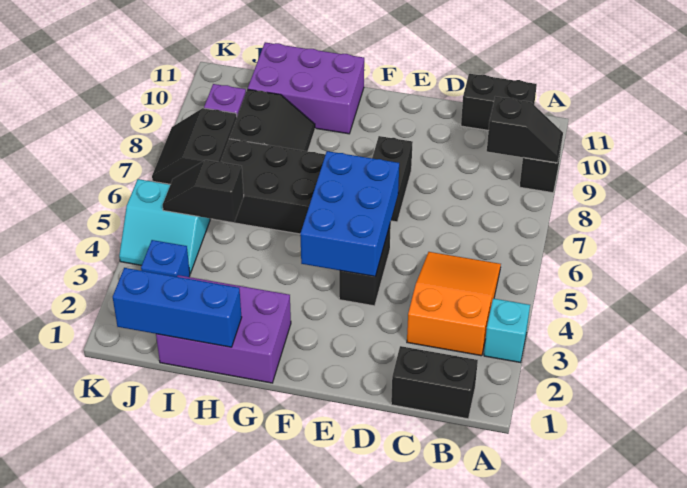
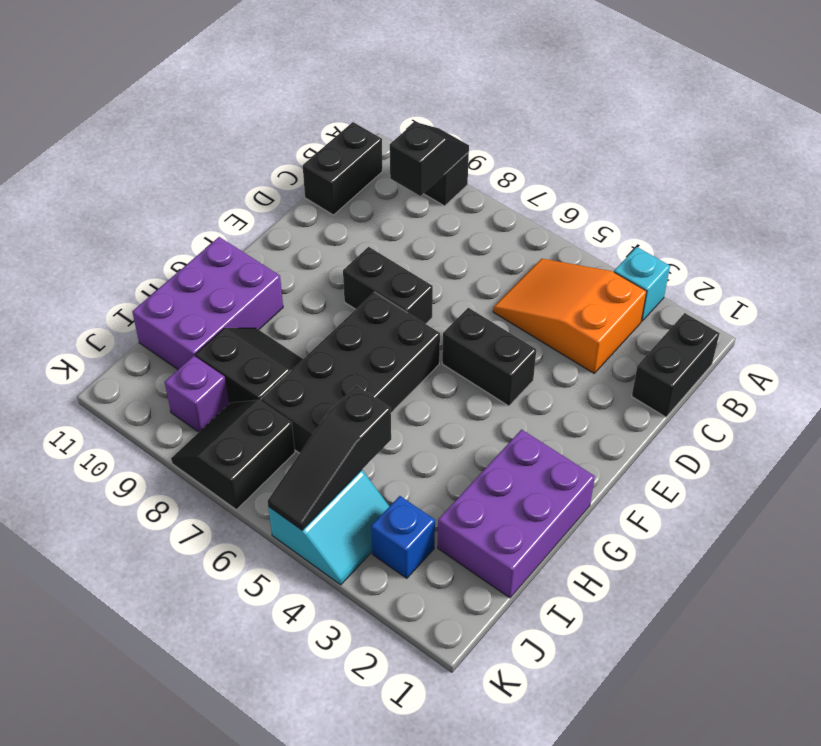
blue 2x3 brick [300,151,399,277] -> none
blue 1x3 brick [113,268,242,347] -> none
black 1x2 slope [163,160,244,222] -> black 1x3 slope [268,385,391,530]
black 2x2 slope [152,108,237,184] -> black 2x2 slope turned to [171,400,295,510]

